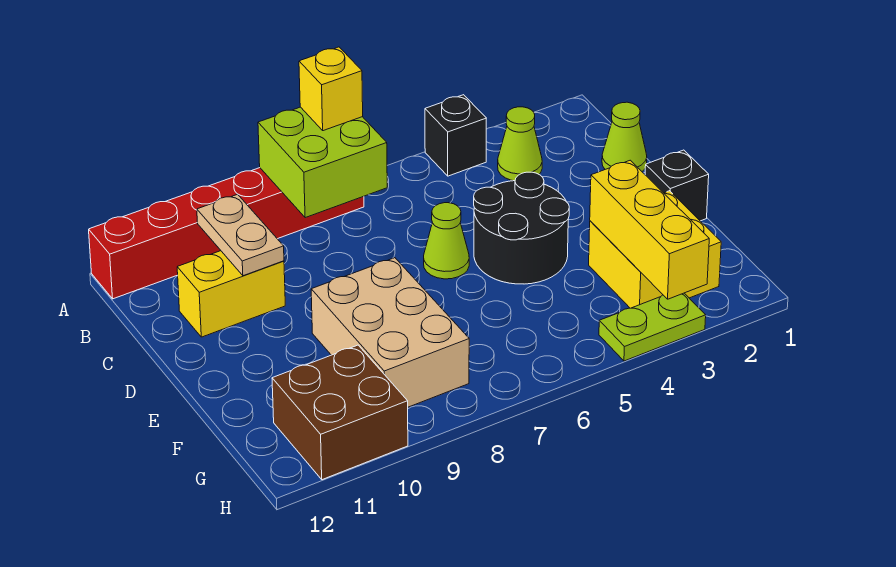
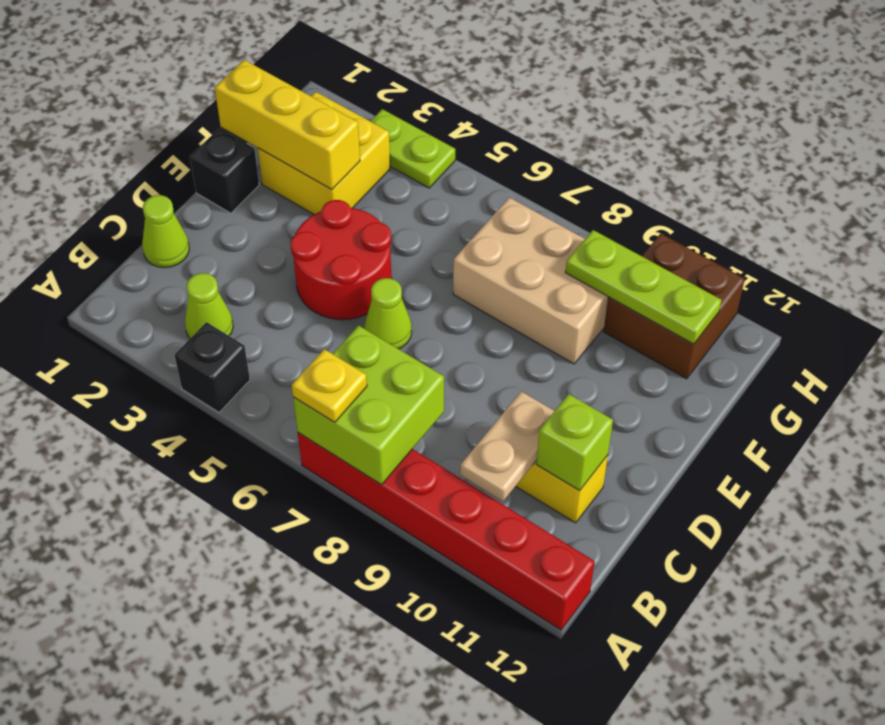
yellow 1x1 brick [299,47,363,131] -> yellow 1x1 plate [292,349,367,422]
none -> lime 1x1 brick [536,394,613,491]
black 2x2 round brick [474,172,569,284] -> red 2x2 round brick [291,200,391,320]
tan 2x3 brick [311,258,469,407] -> tan 2x3 brick turned to [453,197,608,364]
yellow 1x3 brick [590,160,709,299] -> yellow 1x3 brick turned to [215,60,360,190]
none -> lime 1x3 plate [565,230,722,344]

